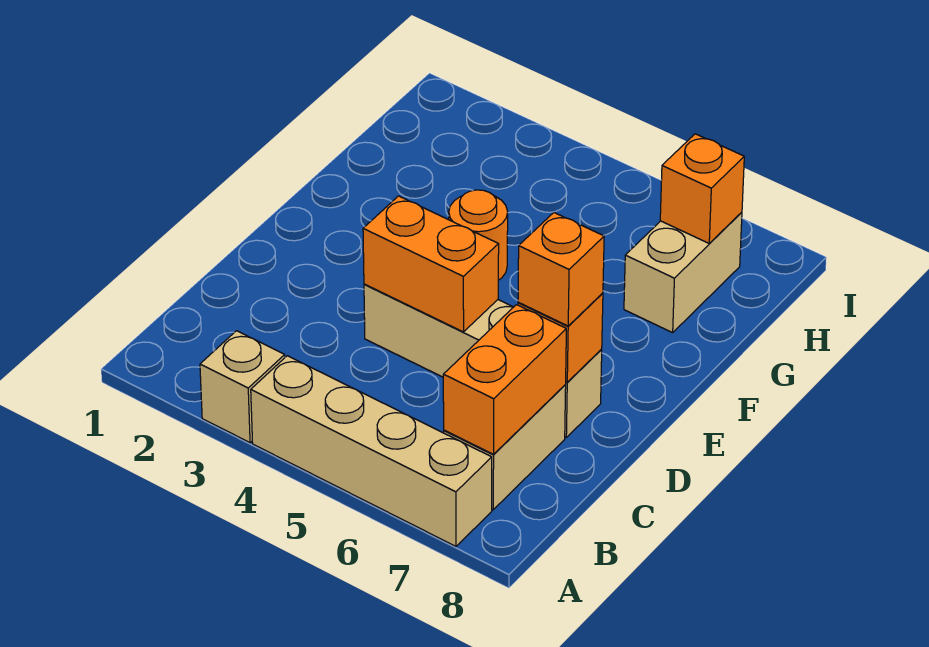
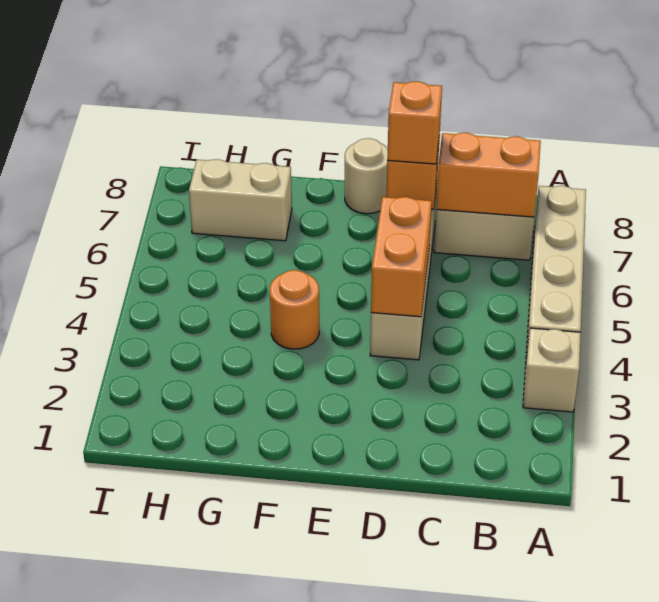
none -> tan 1x1 round brick [345,138,388,214]
orange 1x1 brick [660,134,744,244] -> none

